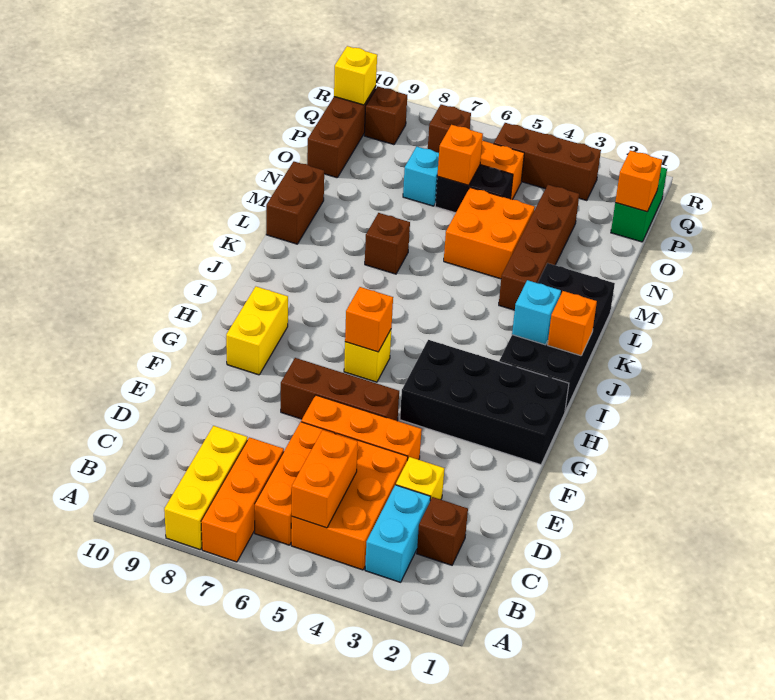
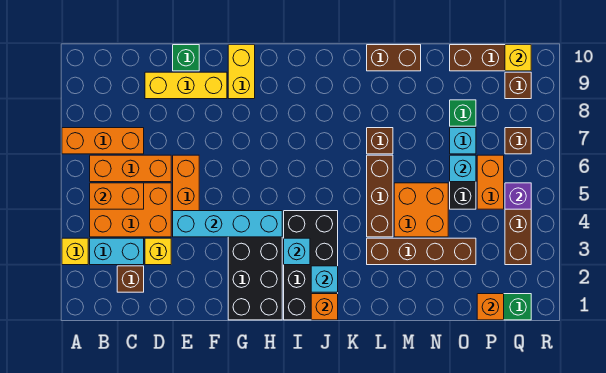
yellow 1x3 brick [164,426,247,550] -> yellow 1x3 brick moved to [145,72,227,99]
none -> cyan 1x4 brick [173,211,282,237]
none -> green 1x1 brick [173,45,199,71]
brown 1x3 brick [281,358,399,421] -> brown 1x3 brick moved to [367,155,393,237]
yellow 1x2 brick [226,287,288,375] -> yellow 1x2 brick turned to [228,45,255,99]
yellow 1x1 brick [344,330,391,382] -> yellow 1x1 brick moved to [62,238,88,265]
orange 1x1 brick [345,287,393,352] -> none
black 2x4 brick [499,263,615,411] -> black 2x4 brick turned to [284,211,338,320]
none -> cyan 1x1 brick [284,238,310,265]
orange 1x1 brick [437,125,483,185] -> cyan 1x1 brick [450,155,476,182]
none -> green 1x1 brick [450,100,476,126]
none -> purple 1x1 brick [505,183,531,209]

